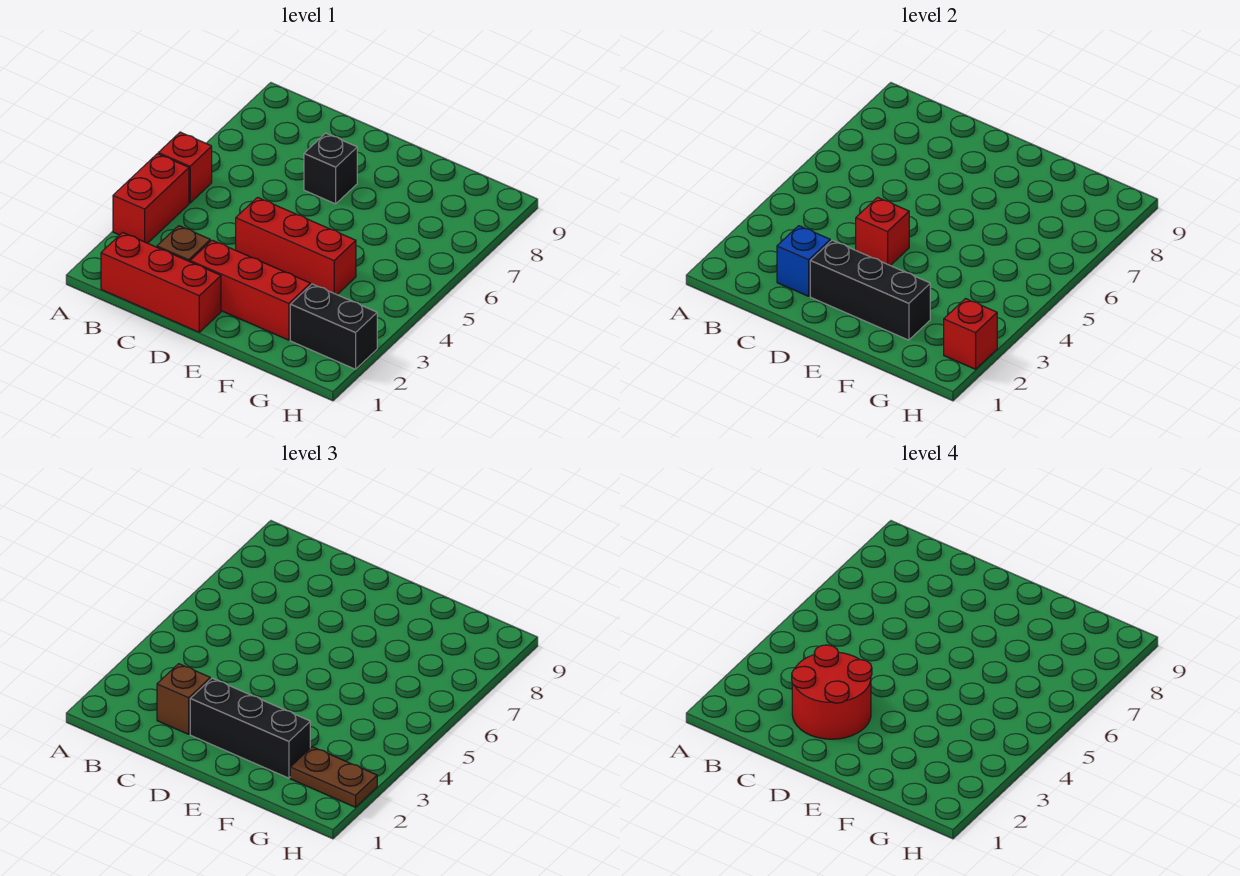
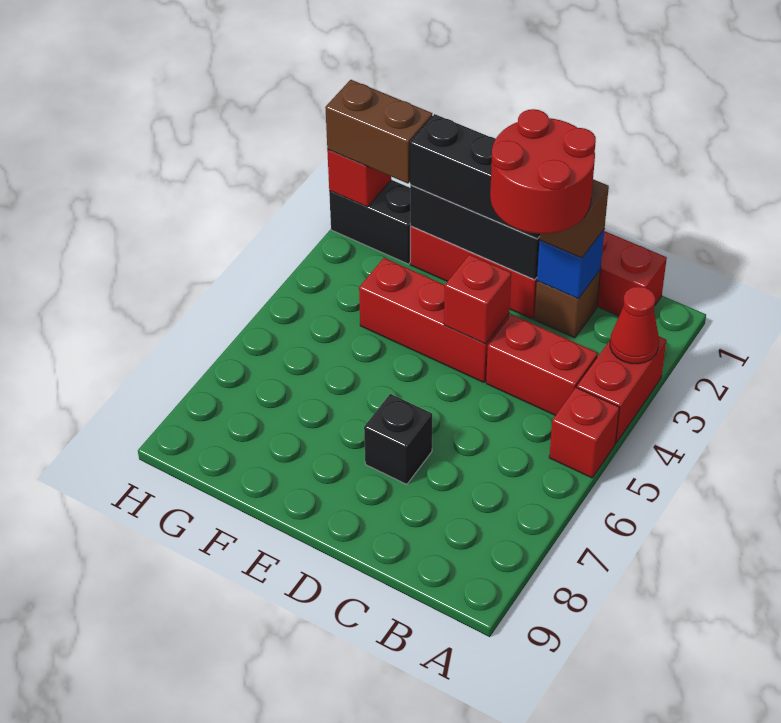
none -> red 1x1 cone [610,286,659,364]
none -> red 1x2 brick [486,315,598,416]
brown 1x2 plate [290,747,377,807] -> brown 1x2 brick [325,80,432,184]

